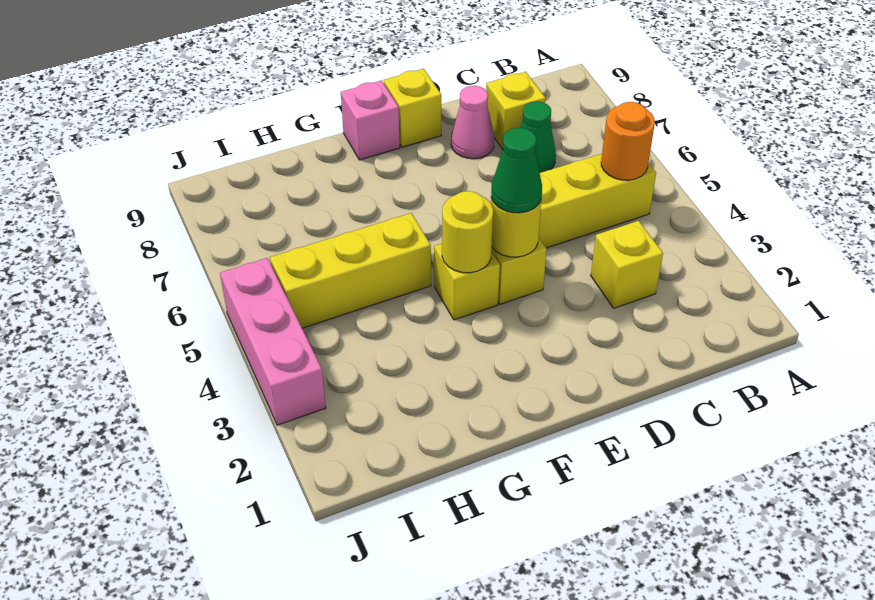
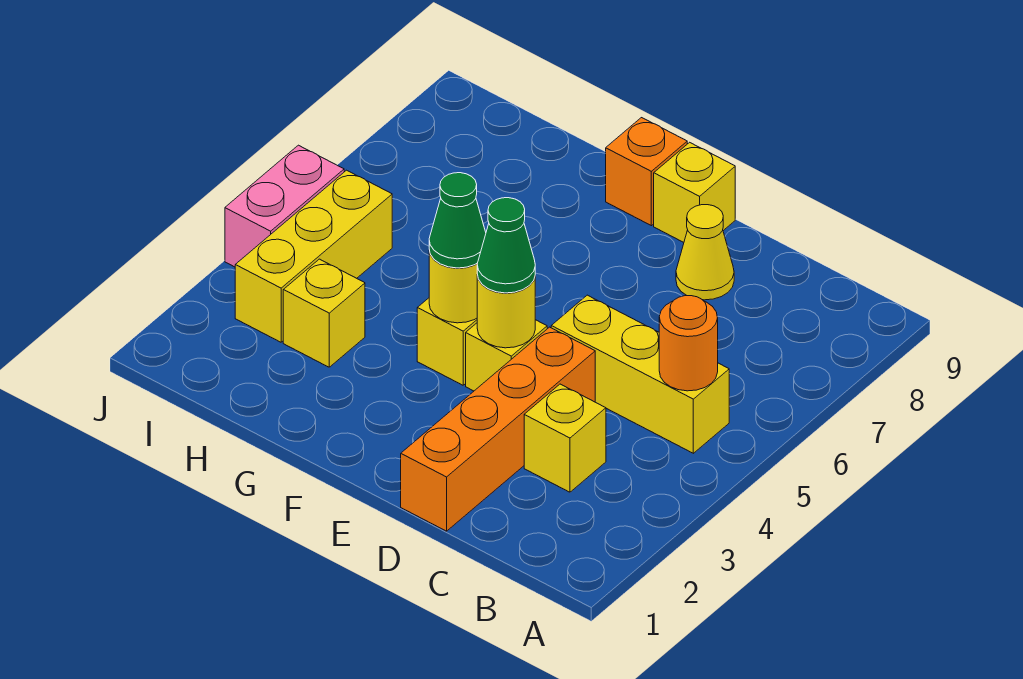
green 1x1 cone [520,101,556,173] -> green 1x1 cone moved to [429,173,486,268]
yellow 1x1 brick [486,72,545,149] -> yellow 1x1 brick moved to [283,259,365,367]
none -> orange 1x4 brick [401,327,595,531]
pink 1x1 cone [451,86,494,159] -> yellow 1x1 cone [676,205,734,300]
pink 1x1 brick [341,80,400,160] -> orange 1x1 brick [606,118,687,226]
yellow 1x3 brick [270,213,431,328] -> yellow 1x3 brick turned to [235,170,392,342]
pink 1x3 brick [220,258,326,425] -> pink 1x2 brick [225,145,344,267]

